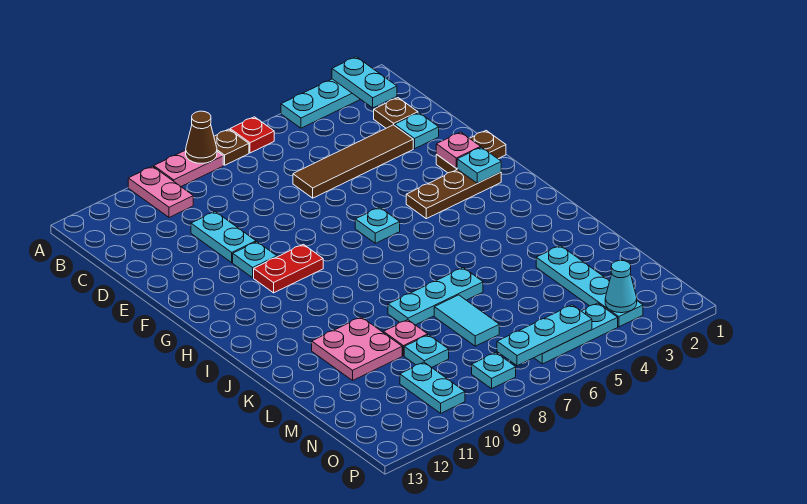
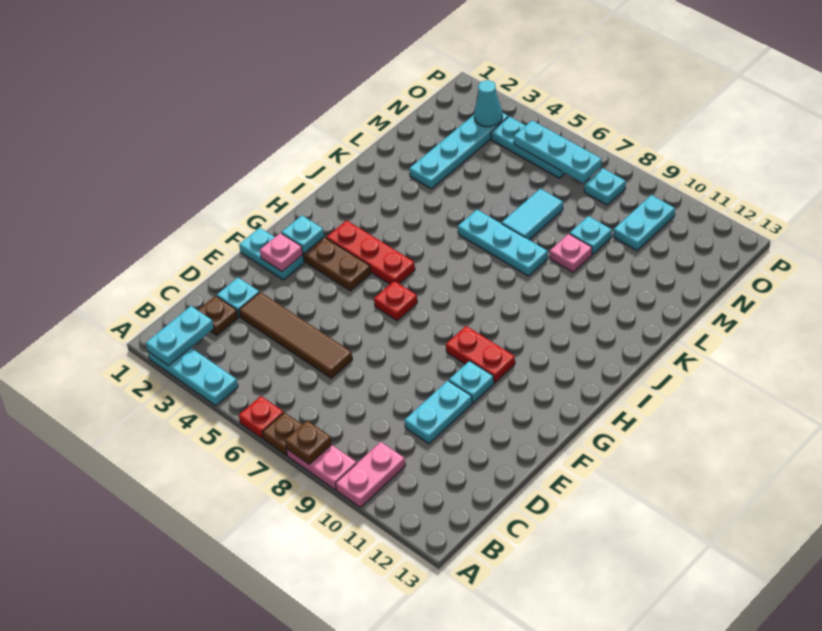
brown 1x1 cone [186,111,217,163] -> brown 1x1 plate [285,421,332,464]
brown 1x2 plate [436,131,506,173] -> cyan 1x2 plate [239,228,304,280]
cyan 1x1 plate [355,207,400,243] -> red 1x1 plate [374,281,417,321]
none -> red 1x3 plate [327,220,415,284]
pink 2x2 plate [312,317,402,380] -> none

